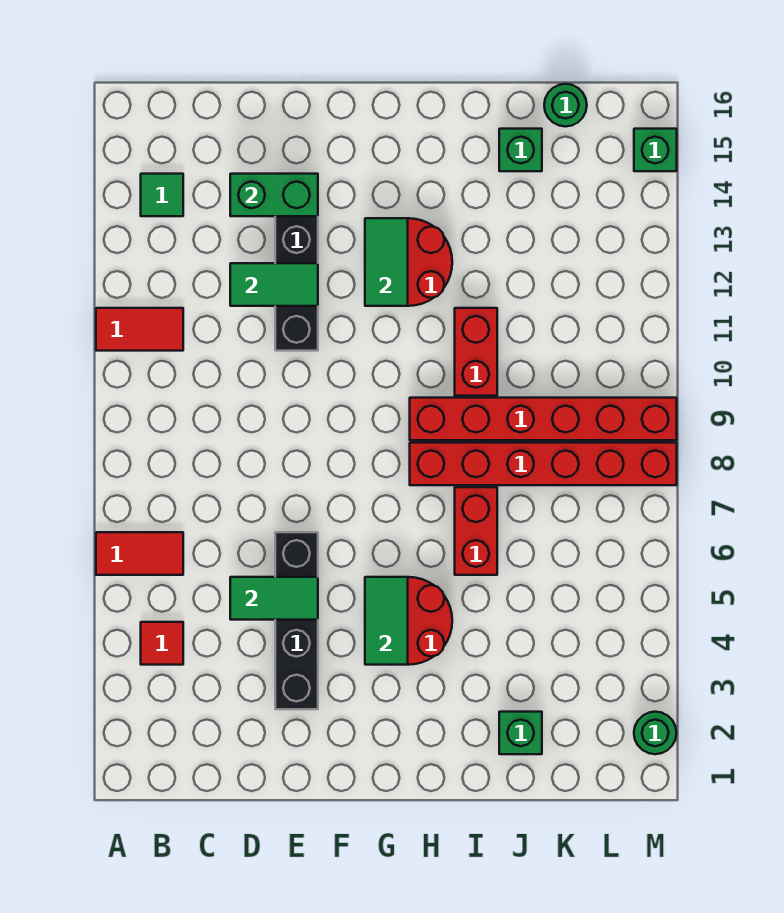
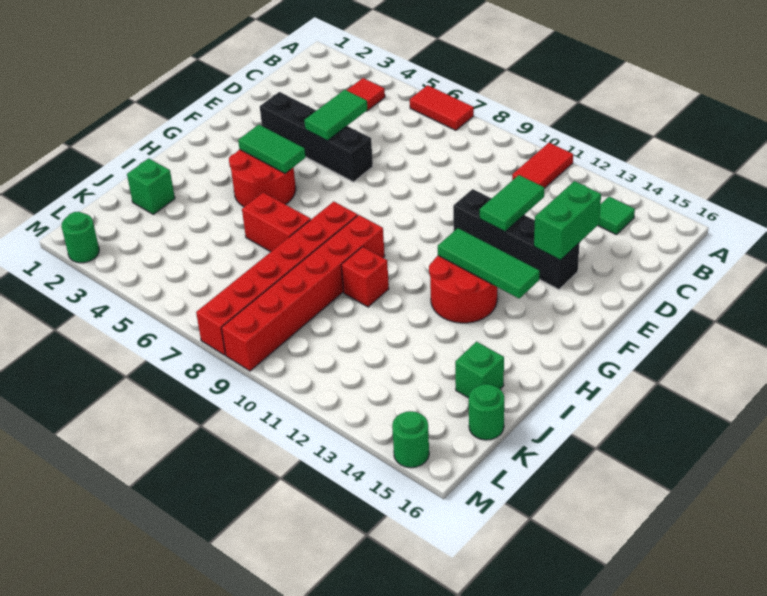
red 1x2 tile [96,532,183,575] -> red 1x2 tile turned to [410,85,474,130]
green 1x2 tile [365,218,408,306] -> green 1x3 tile [438,228,540,298]
red 1x2 brick [455,308,497,396] -> red 1x1 brick [341,247,389,307]
green 1x1 brick [634,129,677,171] -> green 1x1 round brick [392,411,429,468]

